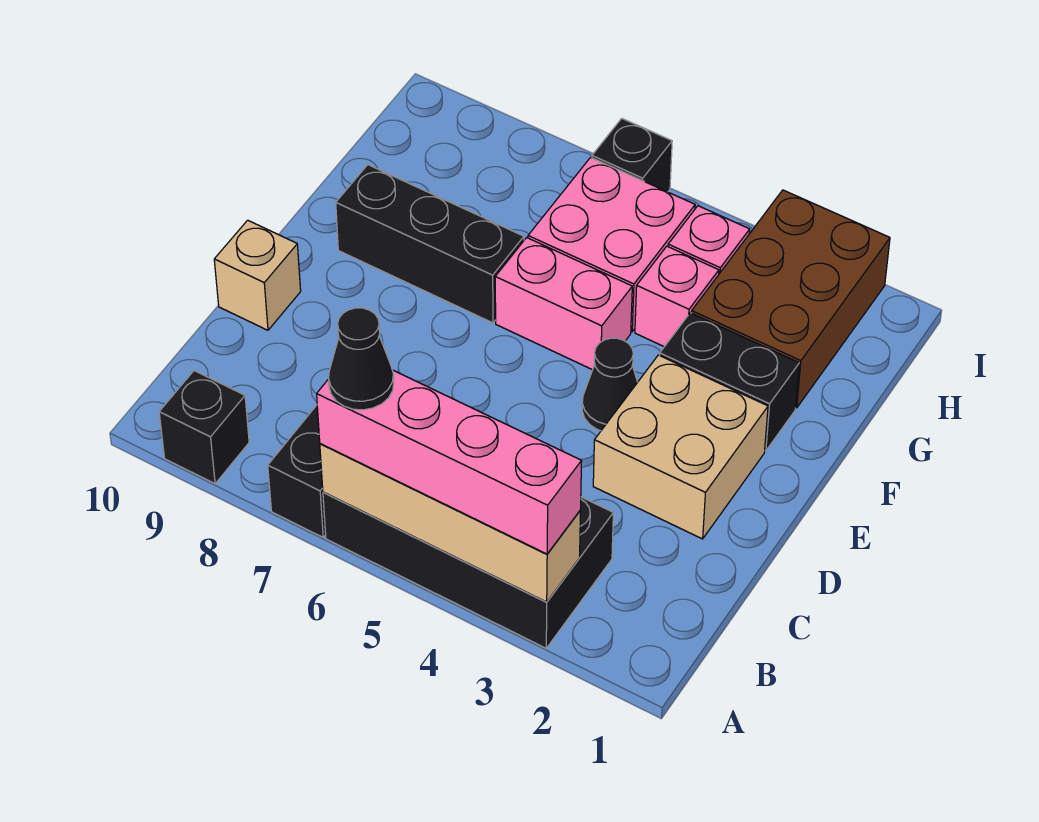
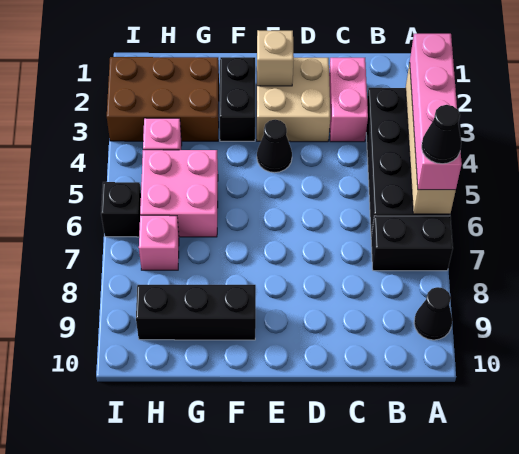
black 1x1 brick [159,371,249,484] -> black 1x1 cone [414,287,452,340]
tan 1x1 brick [214,220,301,330] -> tan 1x1 brick moved to [257,30,294,86]
pink 1x2 brick [495,238,632,370] -> pink 1x2 brick moved to [329,58,368,142]
black 1x3 brick [336,165,524,323] -> black 1x3 brick turned to [136,285,256,340]
pink 1x1 brick [635,246,719,347] -> pink 1x1 brick moved to [139,215,179,270]

